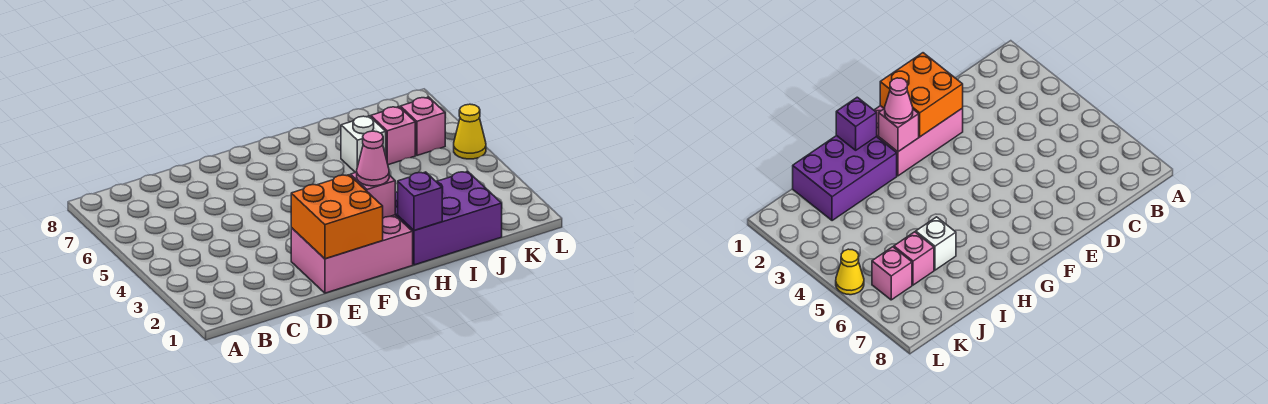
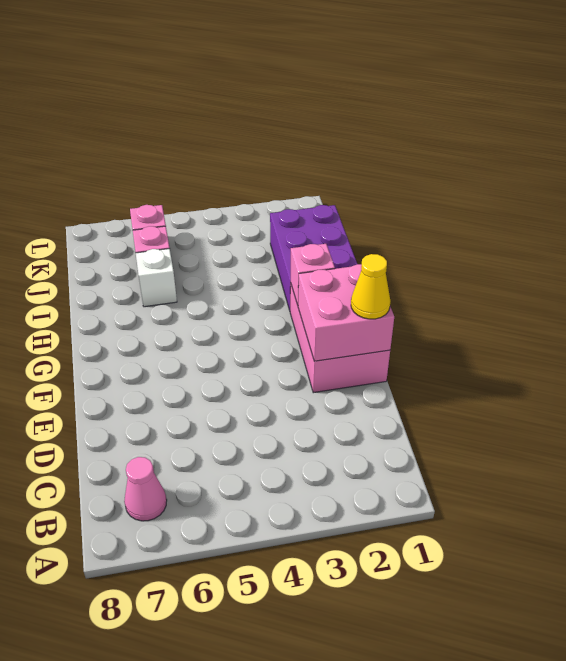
orange 2x2 brick [291,175,383,259] -> pink 2x2 brick [298,264,394,361]
pink 1x1 cone [357,131,389,186] -> pink 1x1 cone moved to [124,457,167,521]
purple 1x1 brick [398,172,442,231] -> none
yellow 1x1 cone [454,104,486,159] -> yellow 1x1 cone moved to [351,254,390,319]

